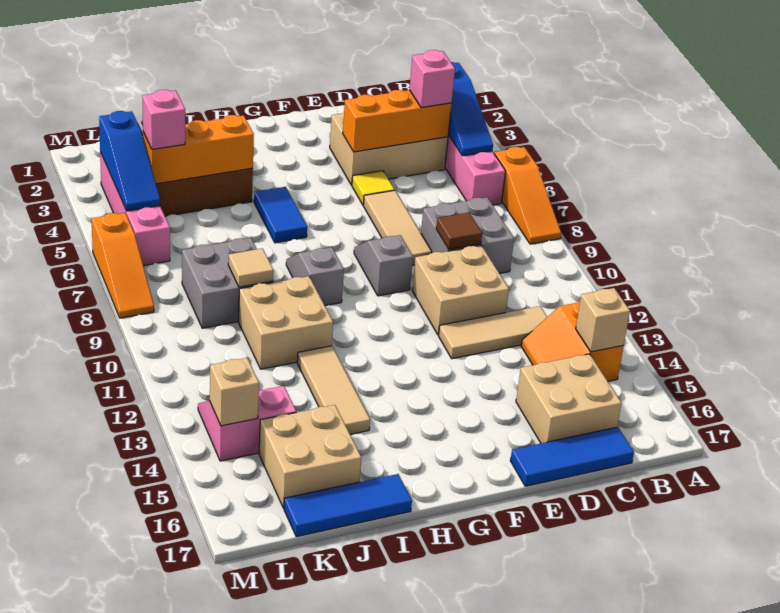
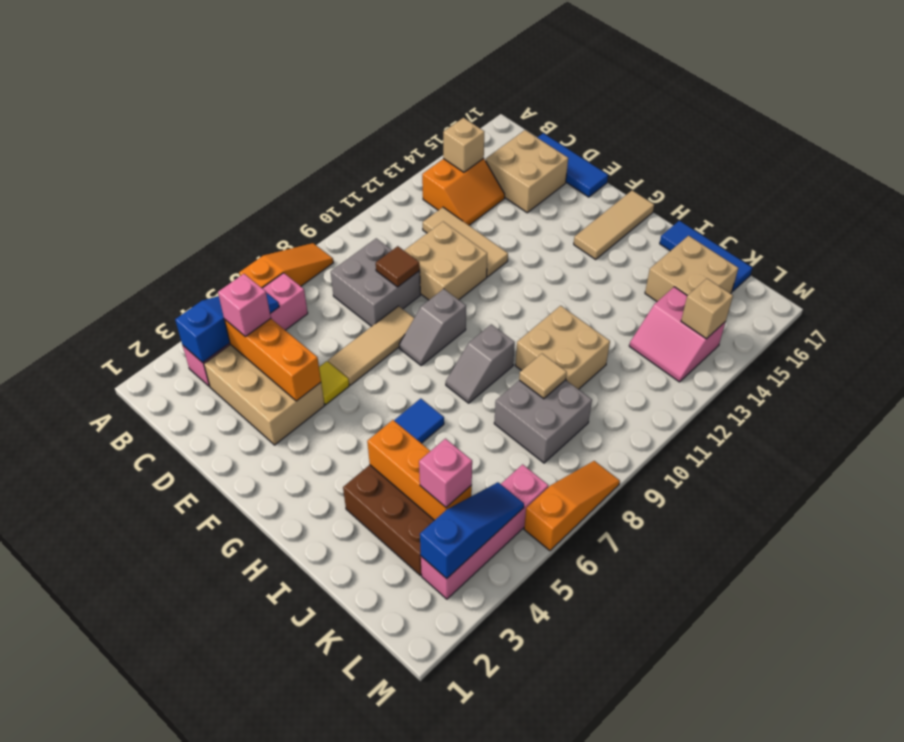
tan 1x3 tile [297,346,370,434] -> tan 1x3 tile moved to [574,190,654,259]

